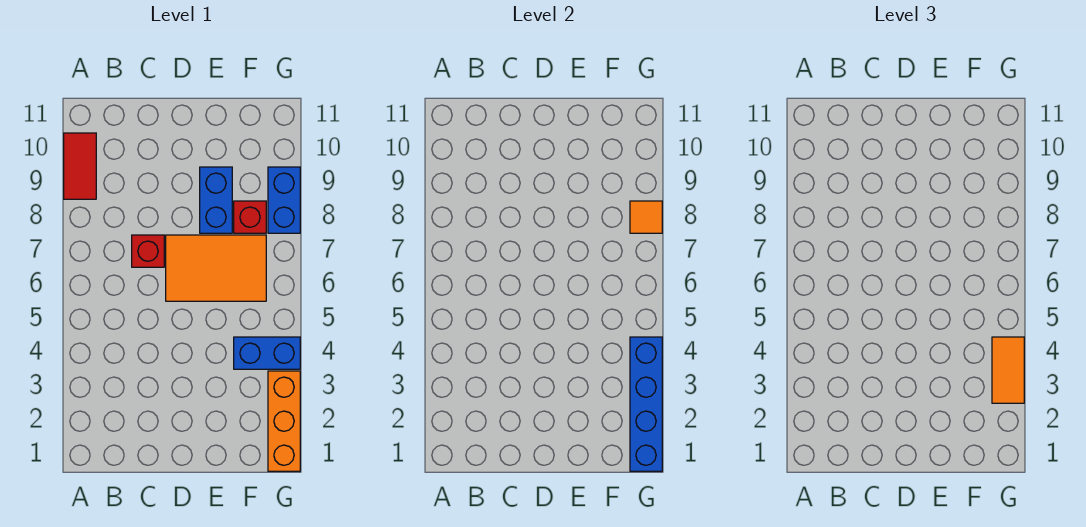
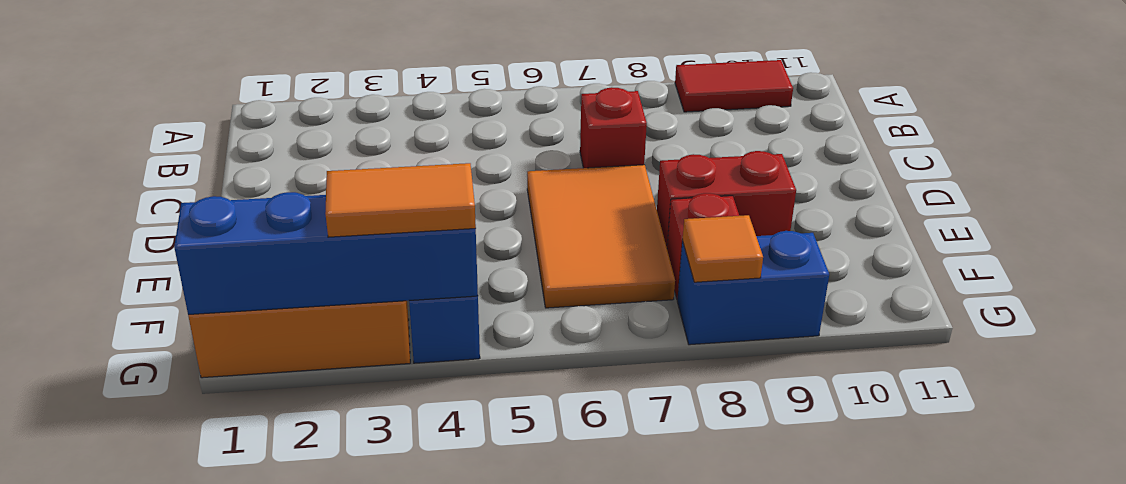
blue 1x2 brick [200,167,232,233] -> red 1x2 brick [657,151,796,247]

